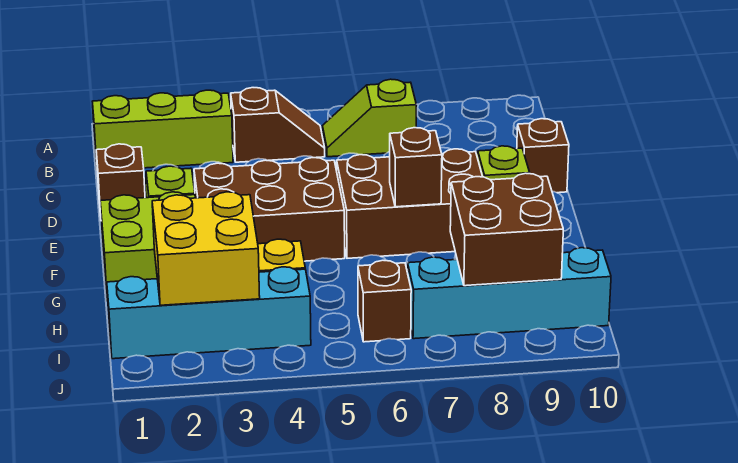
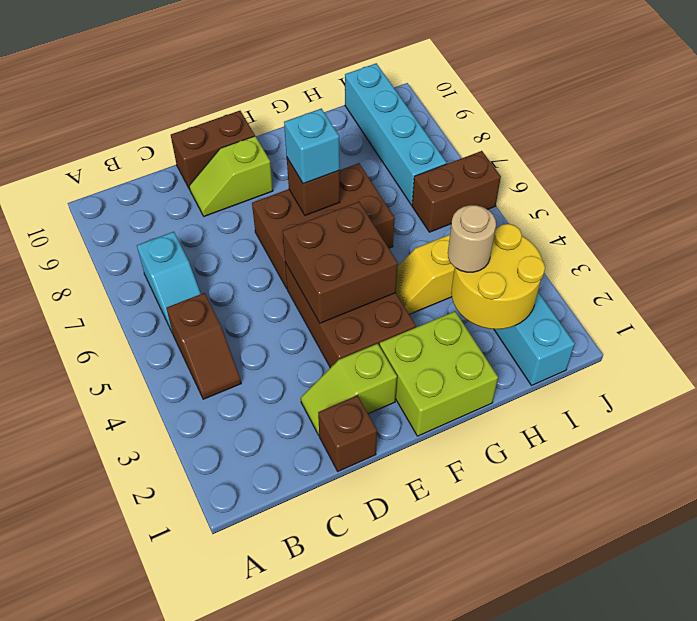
lime 1x3 brick [92,90,233,168] -> none
brown 1x2 slope [231,88,325,162] -> brown 1x2 slope turned to [166,293,241,399]
lime 1x2 slope [322,79,416,157] -> cyan 1x2 slope [137,232,201,332]
brown 1x1 brick [517,119,569,193] -> brown 1x2 brick [171,111,255,189]
brown 2x3 brick [337,149,483,258] -> brown 2x3 brick turned to [252,163,395,288]
none -> cyan 1x1 brick [284,109,340,184]
yellow 2x2 brick [152,192,260,305] -> yellow 2x2 round brick [451,224,545,329]
none -> tan 1x1 round brick [448,205,496,272]
brown 2x2 brick [450,173,563,286] -> brown 2x2 brick moved to [282,202,398,323]
brown 1x1 brick [358,260,411,342] -> brown 1x2 brick [412,151,501,232]

